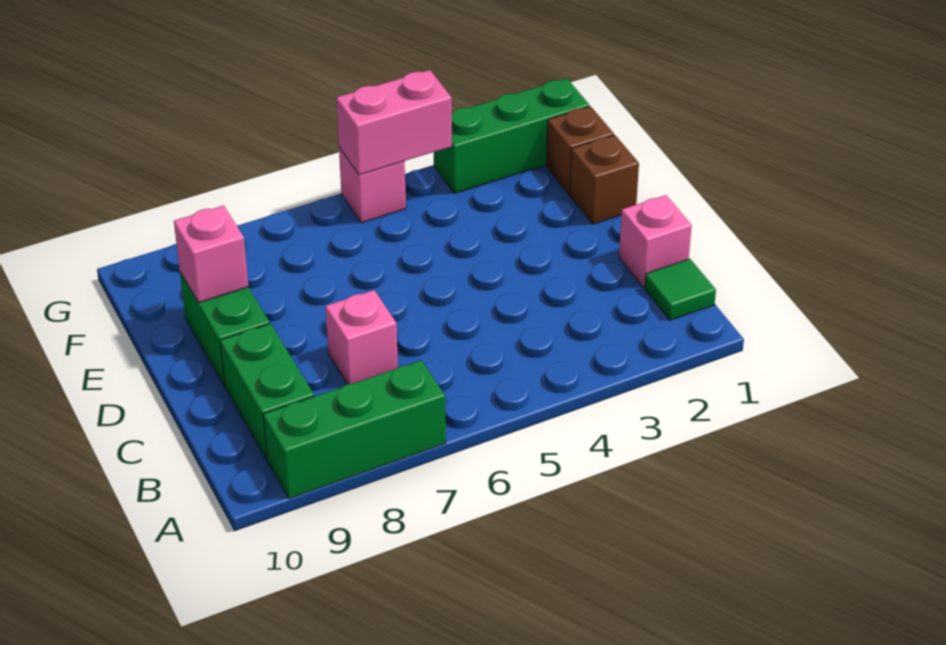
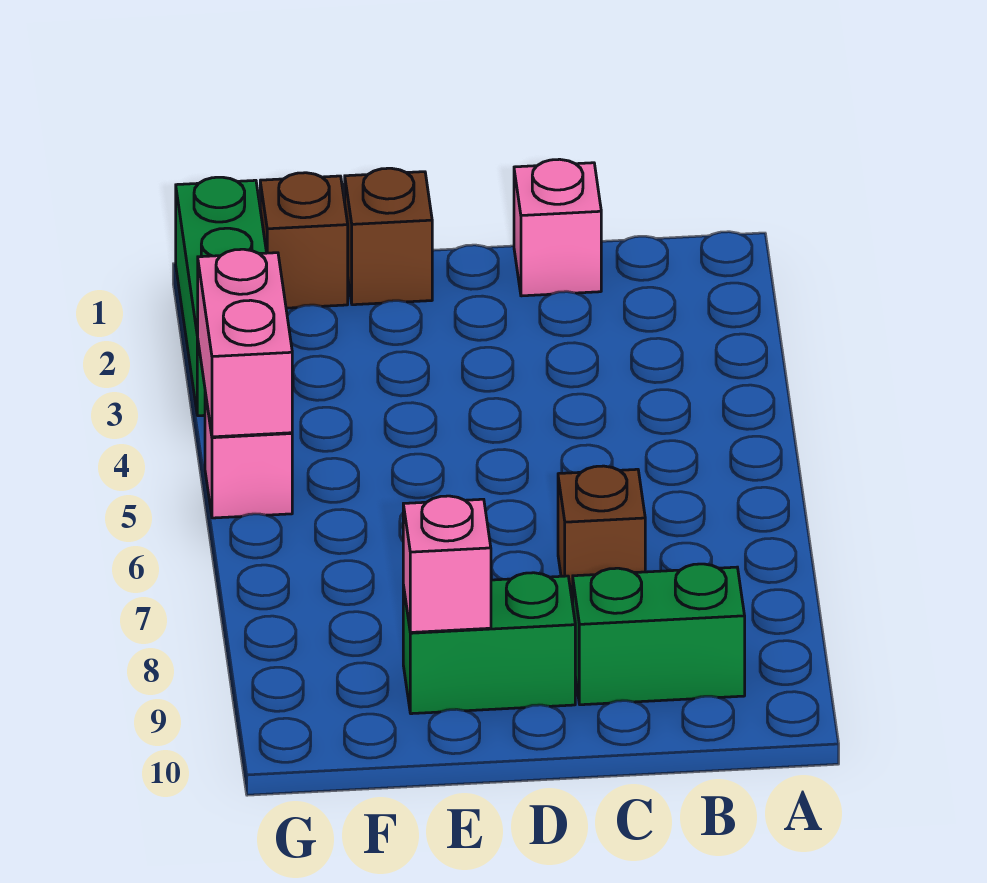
green 1x3 brick [263,360,446,499] -> none
green 1x1 tile [645,259,716,320] -> none
pink 1x1 brick [325,290,398,384] -> brown 1x1 brick [558,466,645,602]

